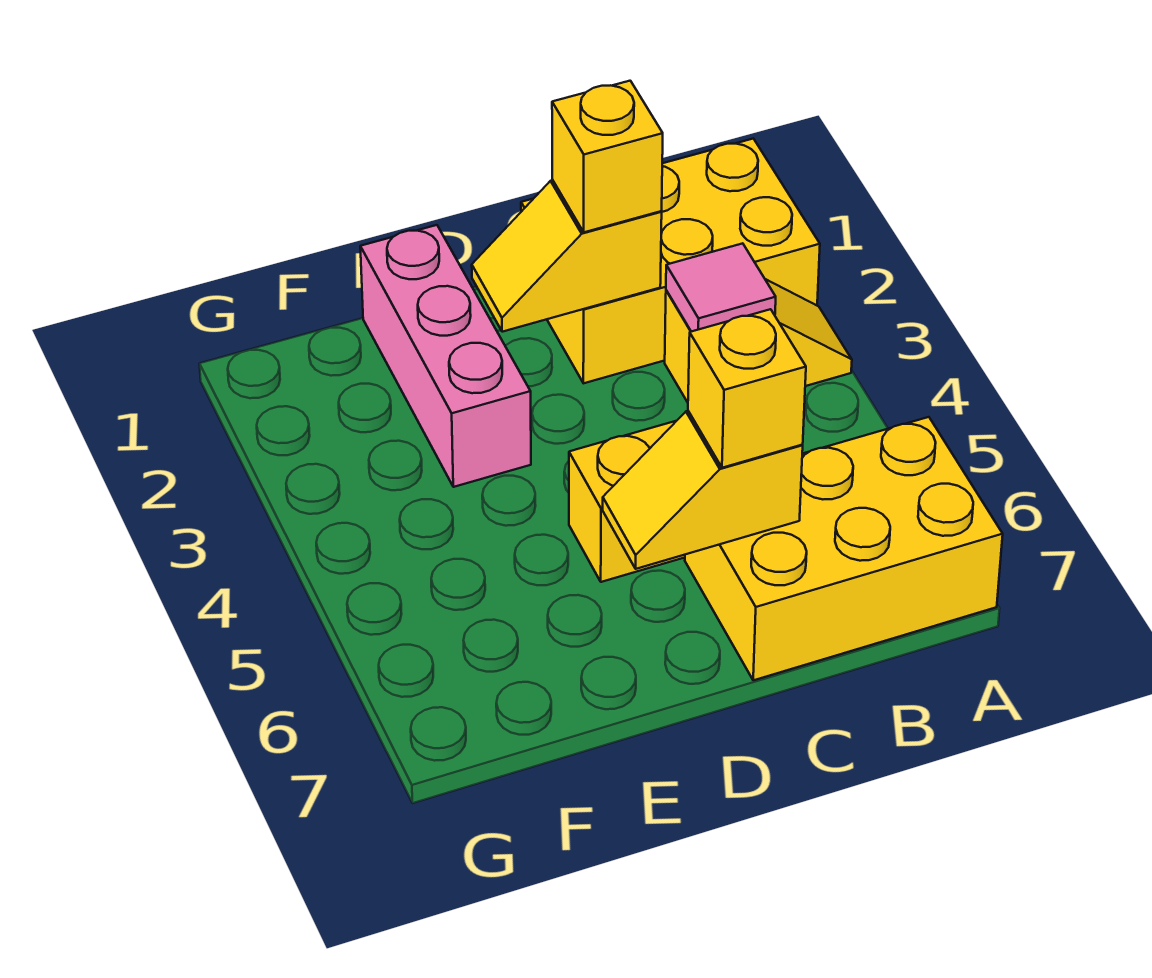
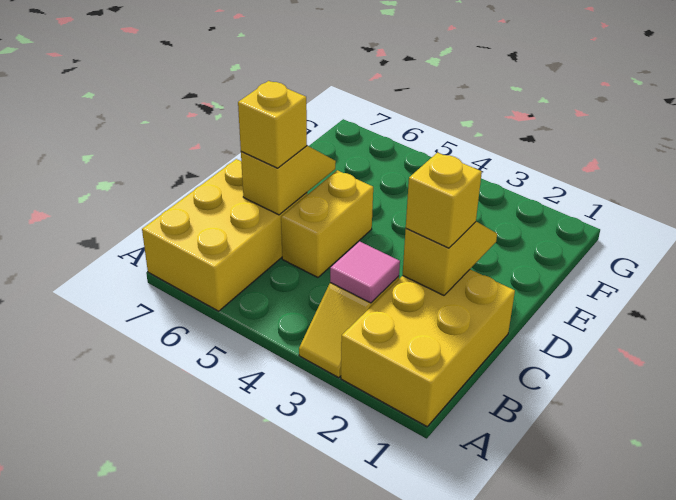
pink 1x3 brick [360,225,531,487] -> none

